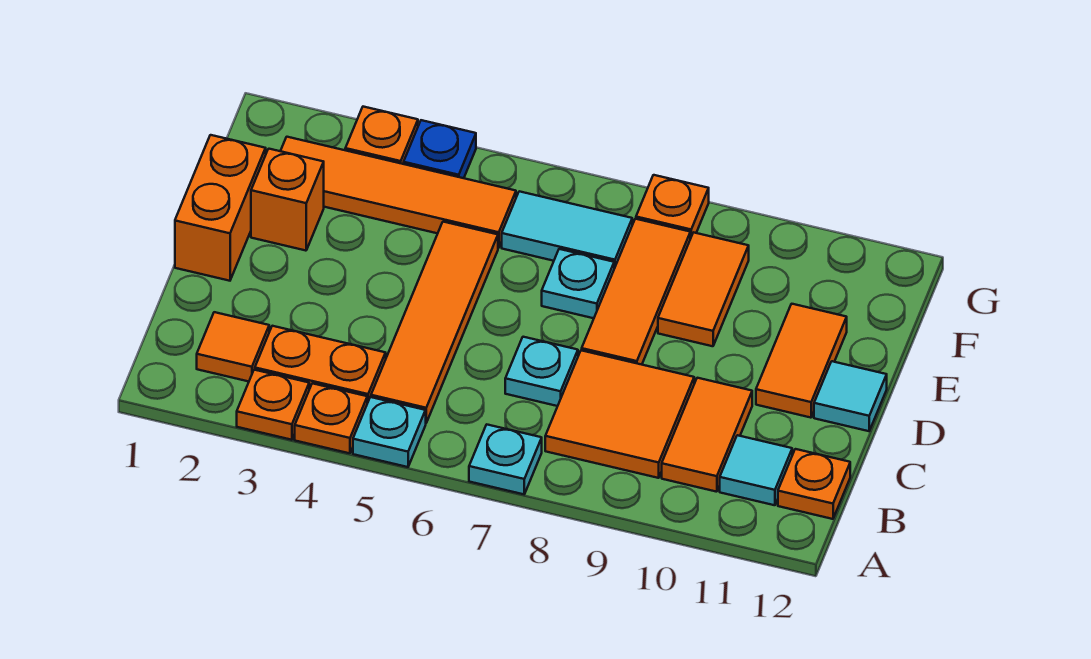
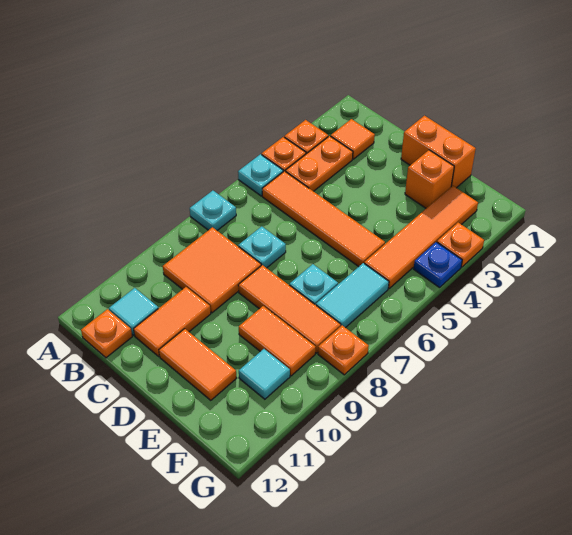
orange 1x2 tile [662,378,752,492] -> orange 1x2 tile turned to [134,287,211,356]
cyan 1x1 tile [814,361,887,431] -> cyan 1x1 tile moved to [239,349,290,399]

